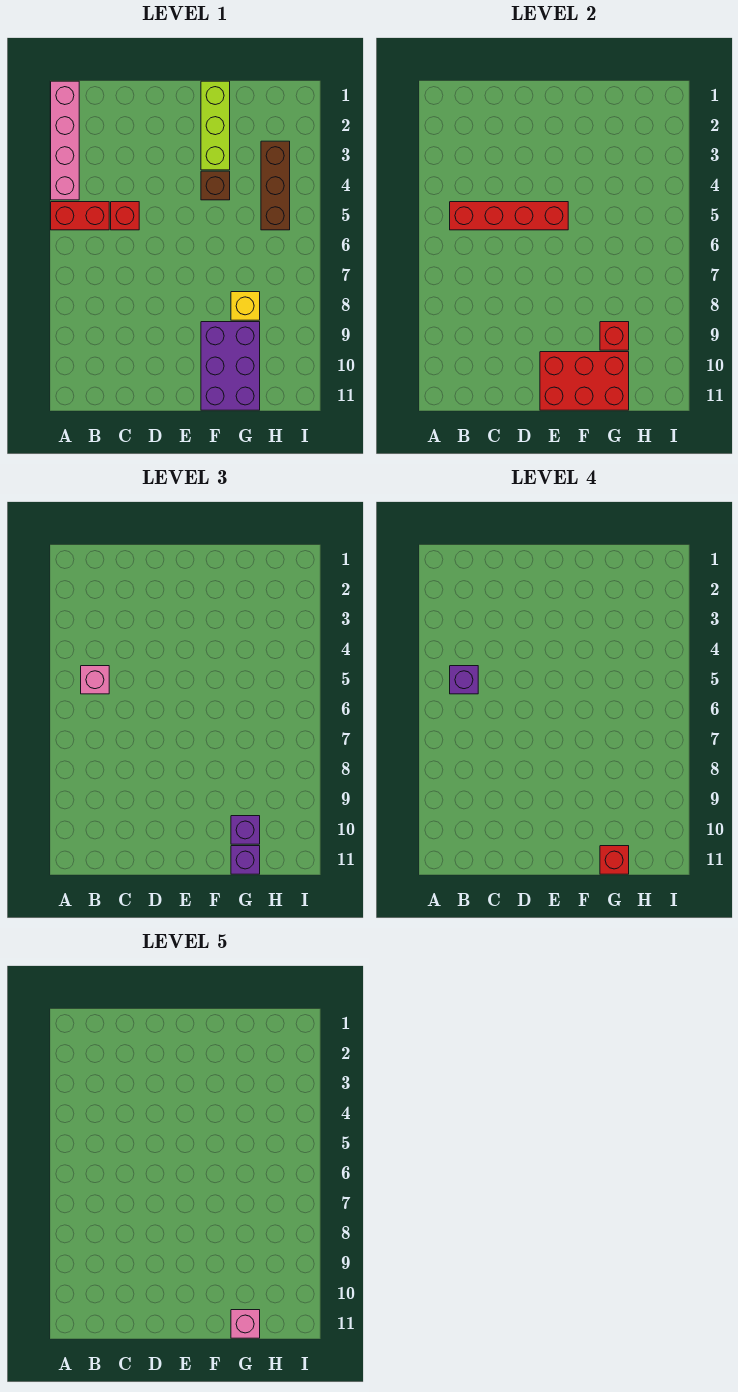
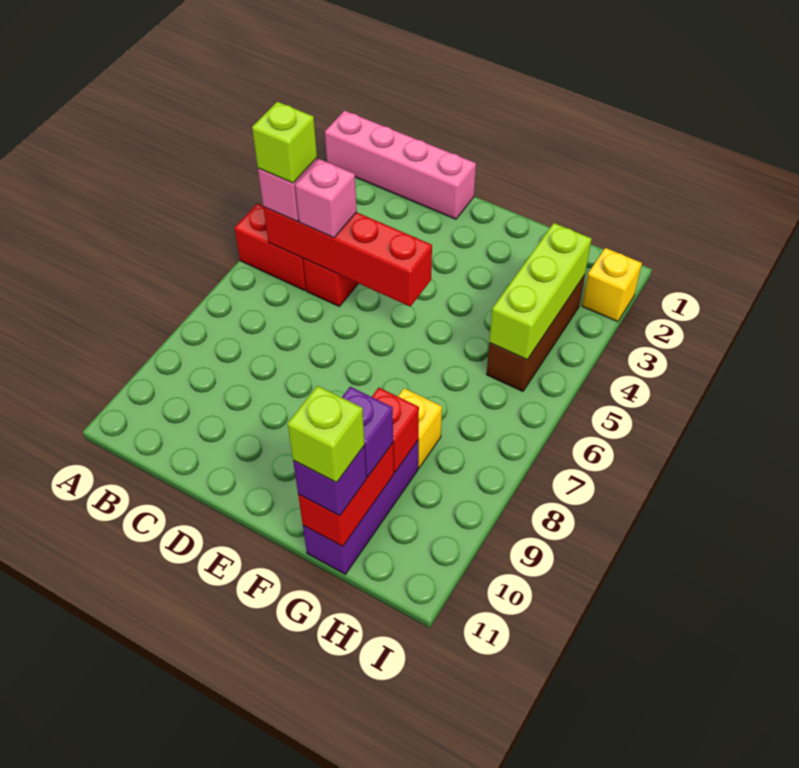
pink 1x4 brick [51,81,79,200] -> pink 1x4 brick turned to [325,111,476,219]
purple 1x1 brick [450,666,478,694] -> lime 1x1 brick [252,102,317,183]
red 2x3 brick [540,352,629,410] -> red 1x2 brick [298,443,394,546]
lime 1x3 brick [201,81,230,170] -> lime 1x3 brick moved to [489,223,592,360]
brown 1x1 brick [201,171,230,200] -> none
purple 2x3 brick [201,322,260,410] -> purple 1x3 brick [303,441,418,574]
red 1x1 brick [600,846,629,874] -> lime 1x1 brick [288,386,365,483]
pink 1x1 brick [231,1310,260,1338] -> pink 1x1 brick moved to [295,159,357,238]
none -> yellow 1x1 brick [582,248,642,322]

